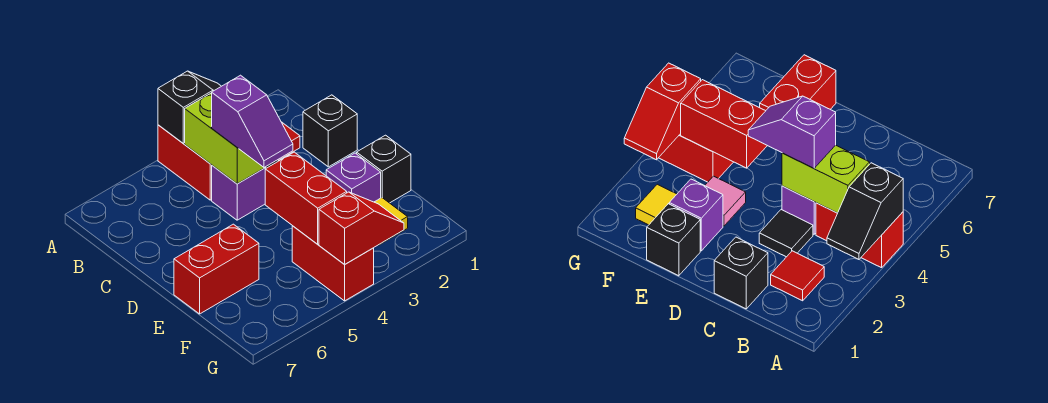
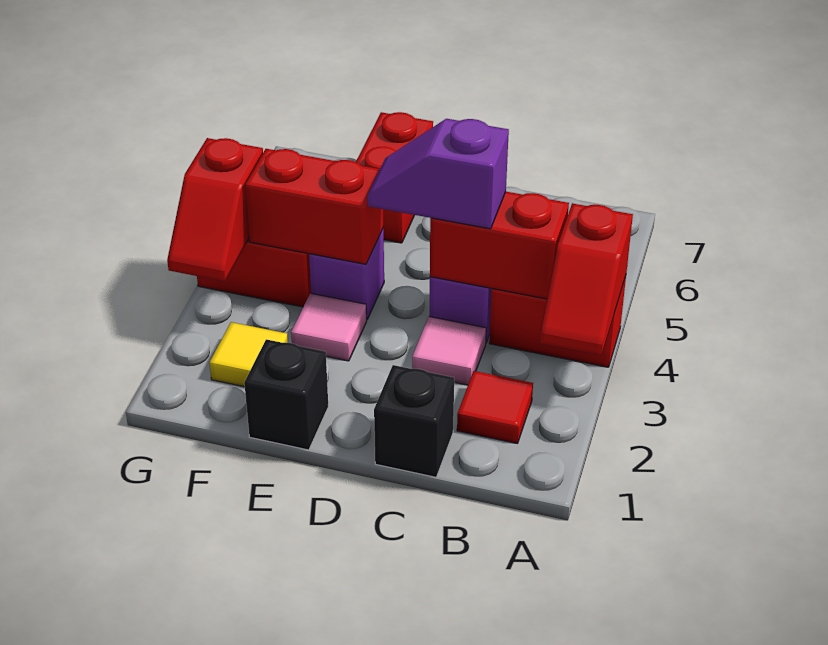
black 1x2 slope [158,71,221,143] -> red 1x2 slope [540,203,633,355]
lime 1x2 brick [185,93,266,184] -> red 1x2 brick [430,192,569,299]
black 1x1 tile [759,210,813,257] -> pink 1x1 tile [412,317,486,385]
purple 1x1 brick [326,153,381,202] -> purple 1x1 brick moved to [309,230,384,319]

